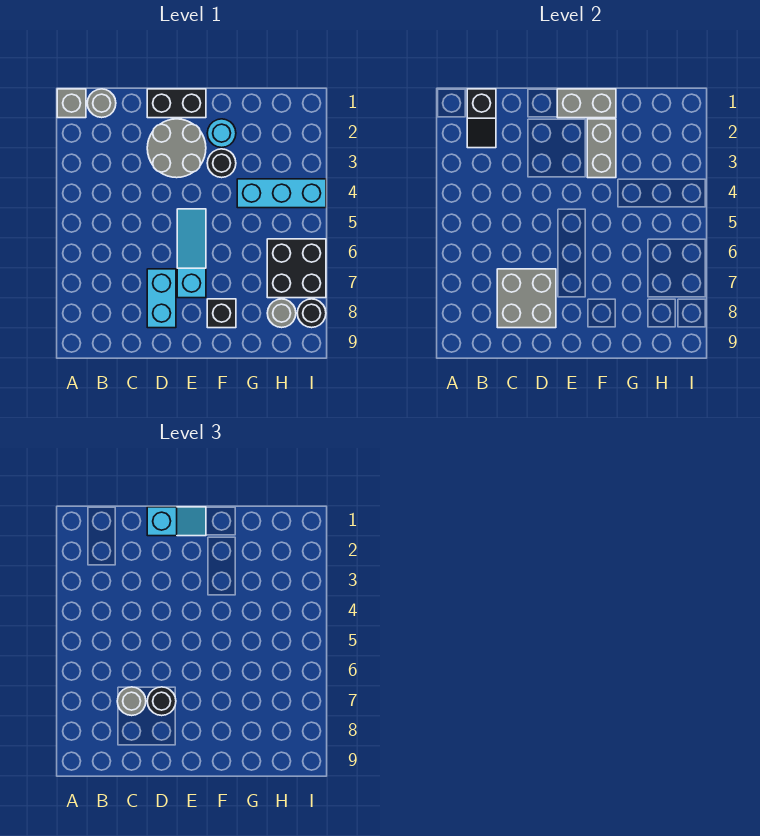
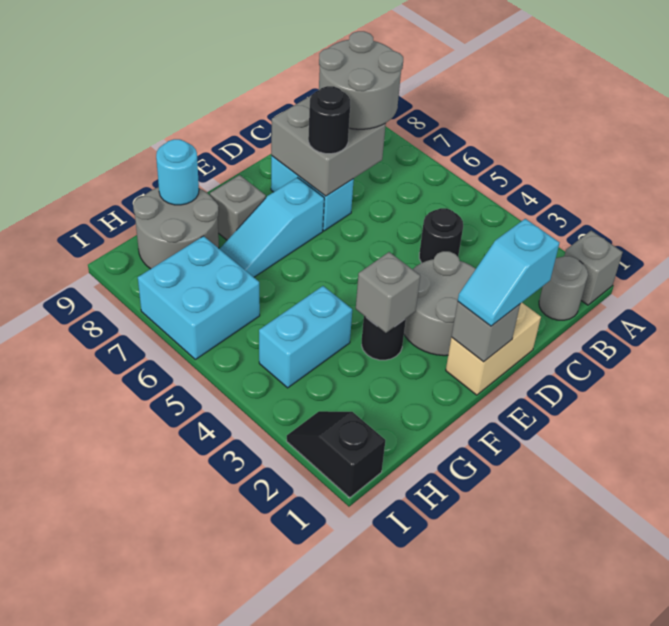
black 1x2 slope [467,89,496,148] -> black 1x2 slope moved to [287,411,386,498]
grey 1x1 round brick [117,687,146,716] -> grey 2x2 round brick [319,31,403,129]
black 1x2 brick [147,89,206,118] -> tan 1x2 brick [446,303,541,395]
grey 1x2 brick [557,89,616,118] -> grey 1x1 brick [451,302,520,362]
cyan 1x3 slope [177,209,206,298] -> cyan 1x3 slope turned to [220,177,324,277]
cyan 1x1 round brick [207,119,236,148] -> cyan 1x1 round brick moved to [156,139,199,205]
grey 1x2 brick [587,119,616,178] -> grey 1x1 brick [356,252,420,333]
black 1x1 brick [207,299,236,328] -> grey 1x1 brick [210,175,266,240]
cyan 1x3 brick [237,179,326,208] -> cyan 1x2 brick [259,286,352,388]
black 2x2 brick [267,239,326,298] -> cyan 2x2 brick [138,236,260,359]
grey 1x1 round brick [267,299,296,328] -> grey 2x2 round brick [133,187,219,269]
black 1x1 round brick [297,299,326,328] -> black 1x1 round brick moved to [419,208,463,263]

